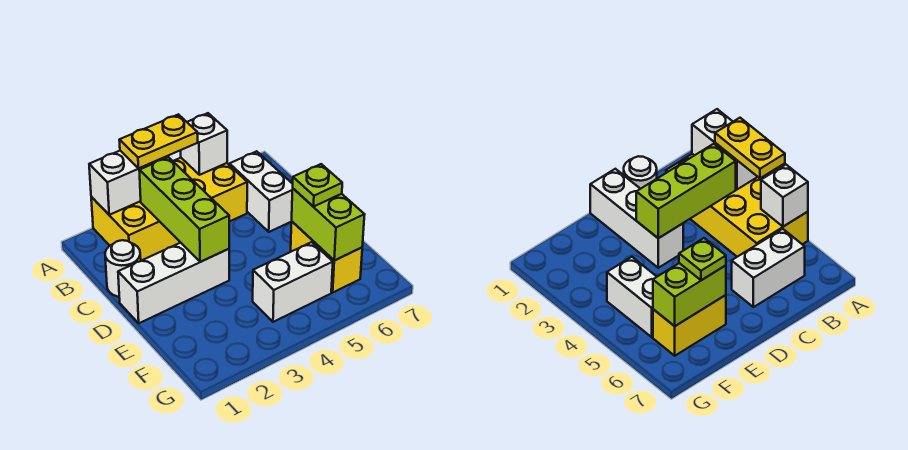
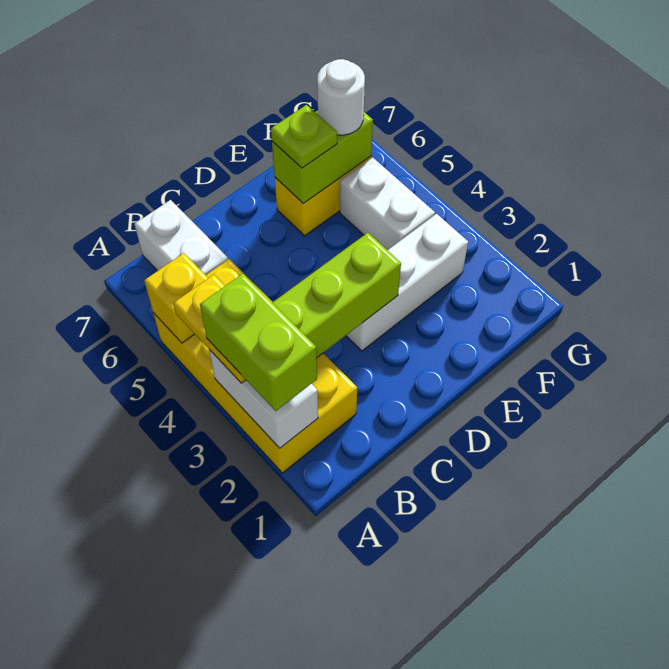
none -> lime 1x2 brick [200,274,317,411]
white 1x1 brick [181,113,227,175] -> yellow 1x1 brick [144,253,208,343]
white 1x2 brick [230,151,293,232] -> white 1x2 brick turned to [135,200,228,275]
white 1x1 round brick [105,240,141,297] -> white 1x1 round brick moved to [317,59,365,135]
white 1x3 brick [118,243,229,323] -> white 1x3 brick turned to [346,214,468,351]

